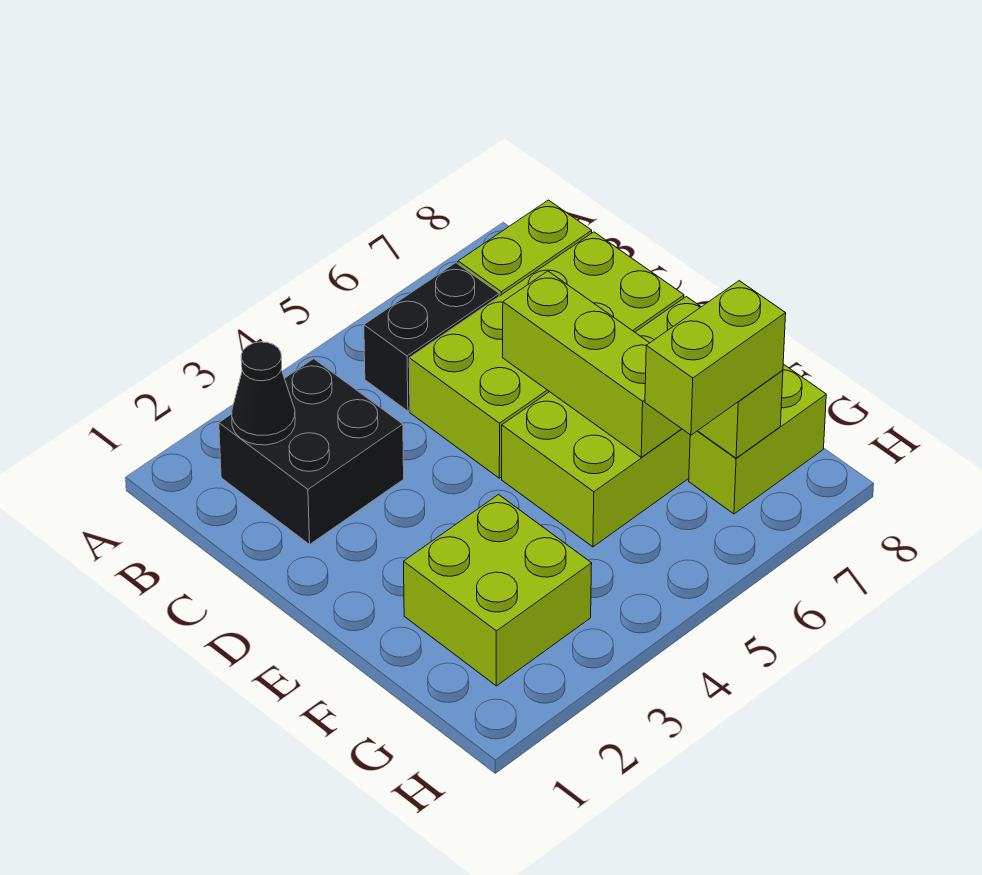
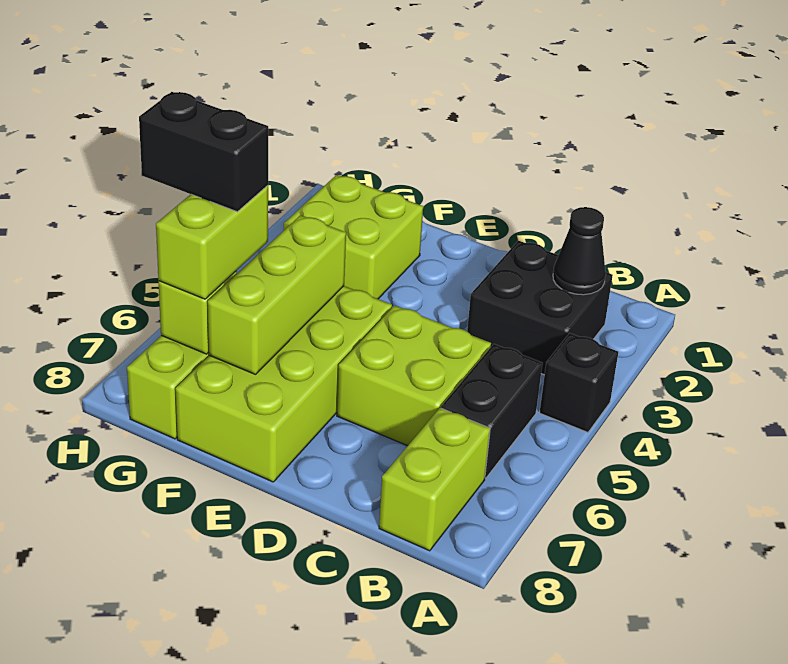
none -> black 1x1 brick [540,333,618,432]
lime 2x4 brick [409,232,684,478] -> lime 2x2 brick [337,306,491,446]
lime 1x3 brick [503,271,681,457] -> lime 1x3 brick turned to [208,215,346,374]
none -> black 1x2 brick [139,92,268,212]

